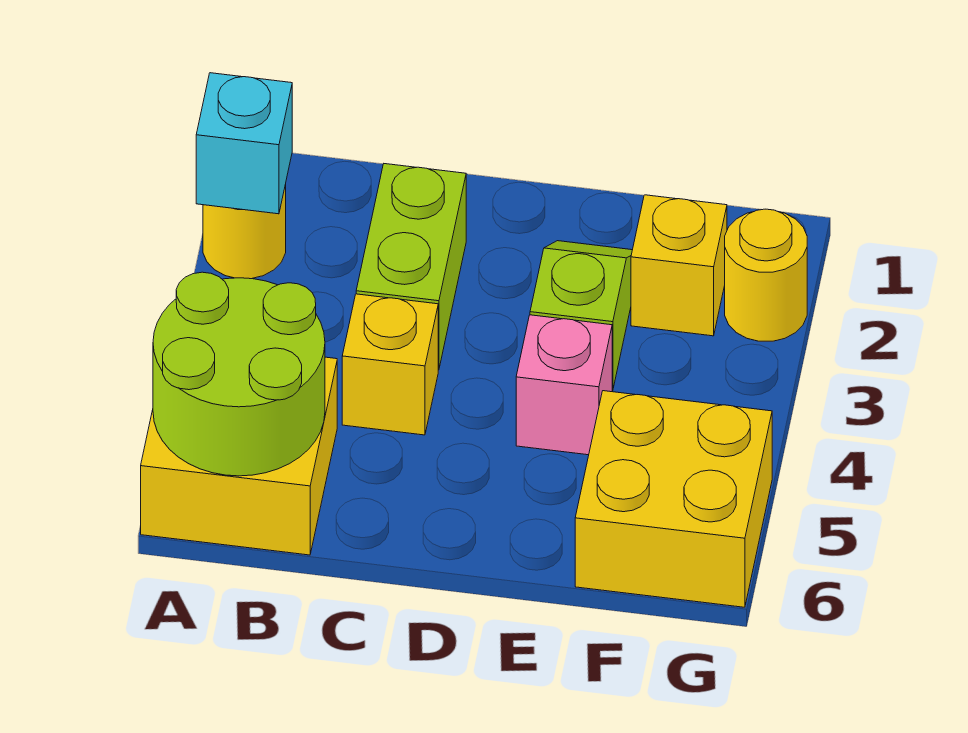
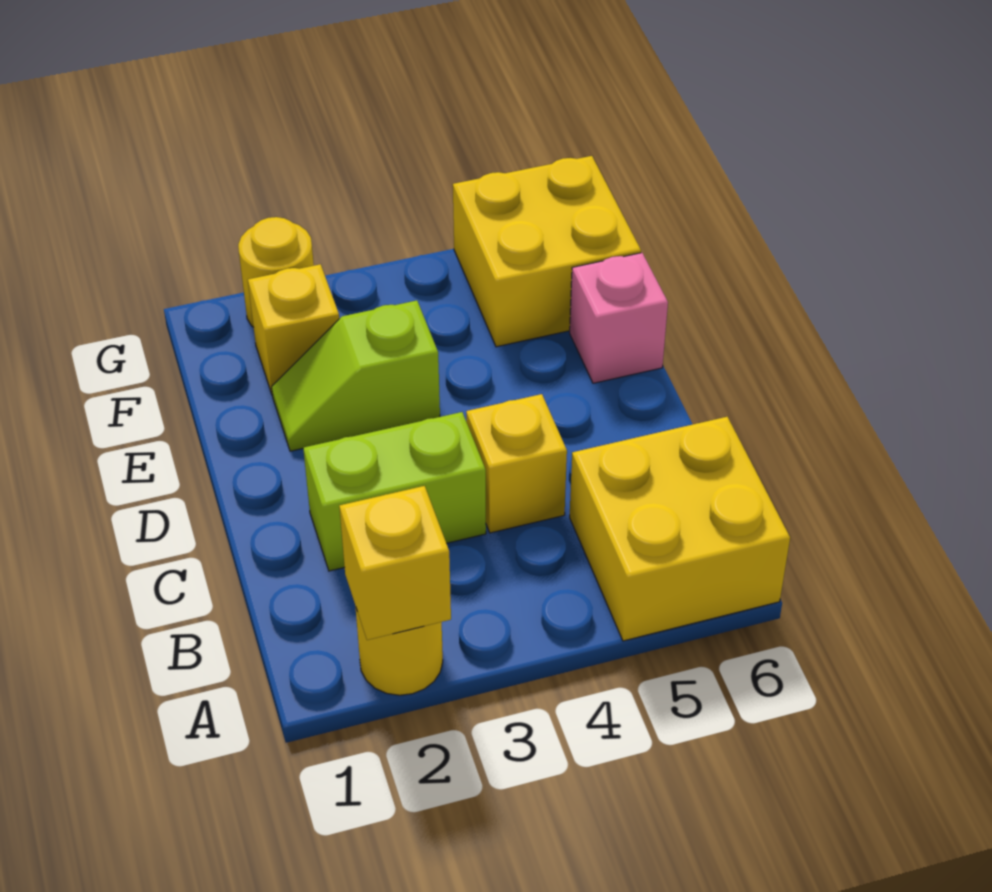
cyan 1x1 brick [196,73,292,214] -> yellow 1x1 brick [339,486,451,640]
lime 2x2 round brick [153,272,325,476] -> none
pink 1x1 brick [516,315,612,455] -> pink 1x1 brick moved to [570,253,668,383]

